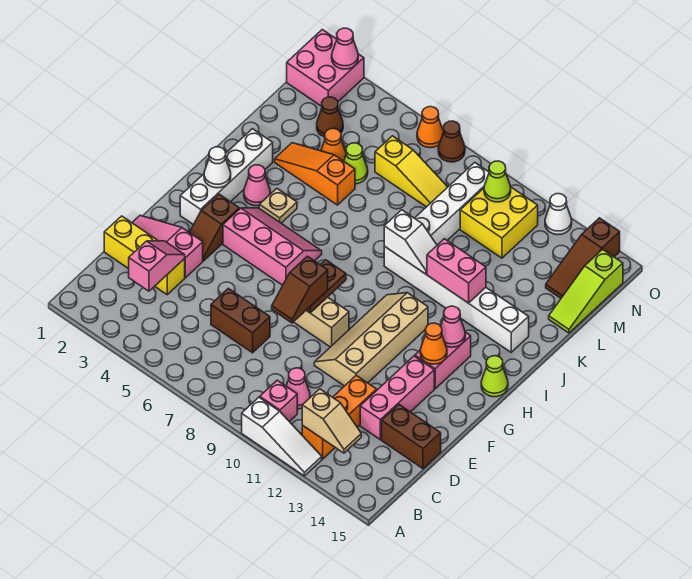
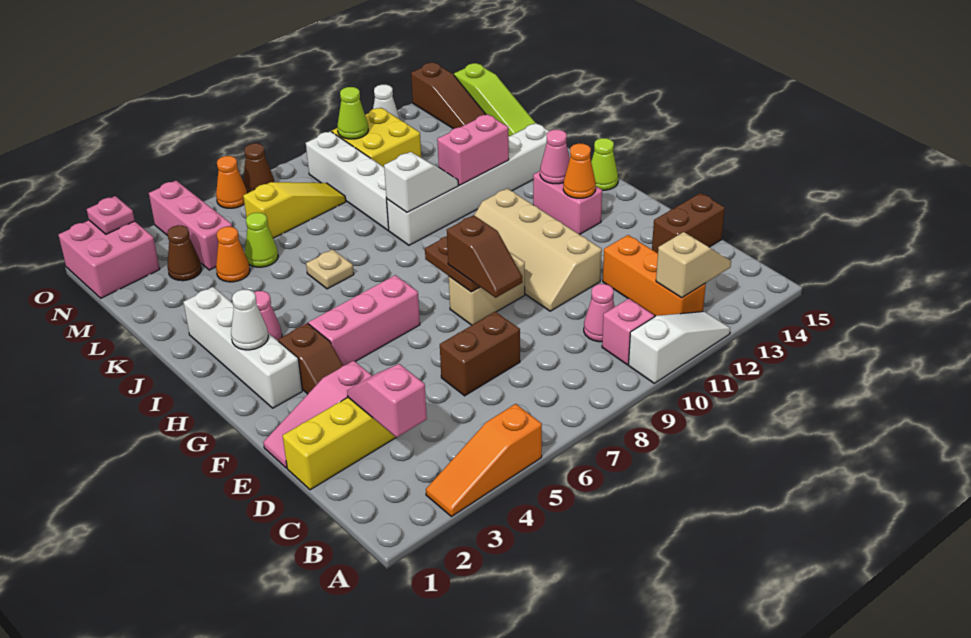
pink 1x3 brick [360,356,434,440] -> pink 1x3 brick moved to [149,181,232,270]
tan 1x1 plate [259,188,297,223] -> tan 1x1 plate moved to [306,249,354,289]
orange 1x3 slope [275,143,355,205] -> orange 1x3 slope moved to [426,404,542,517]
pink 1x1 cone [332,28,358,69] -> pink 1x1 plate [87,196,135,234]

